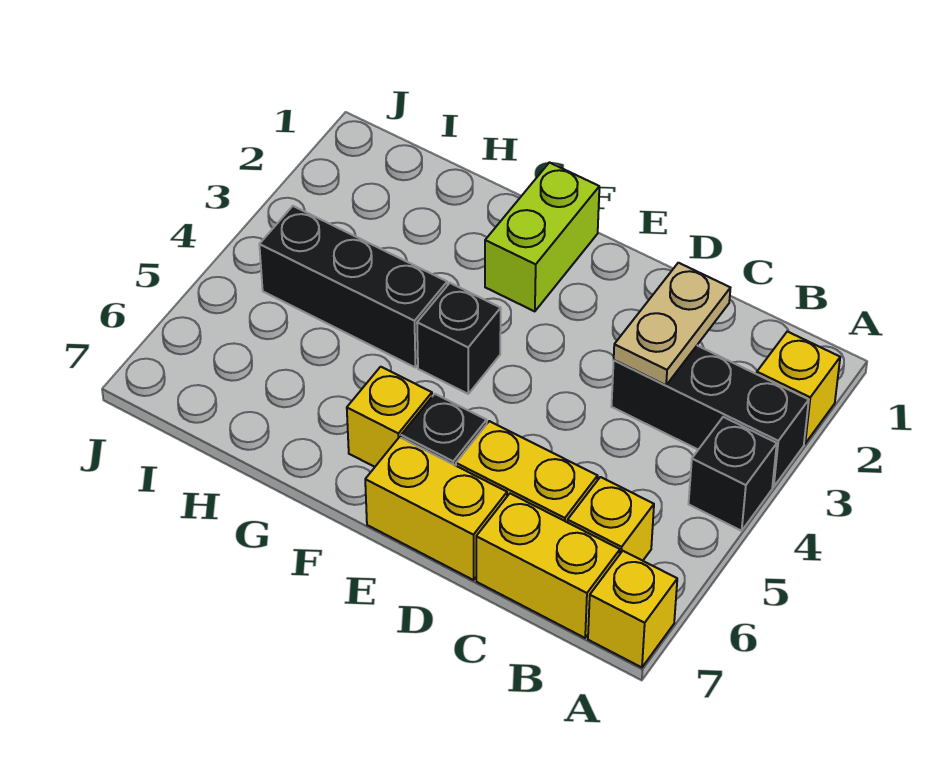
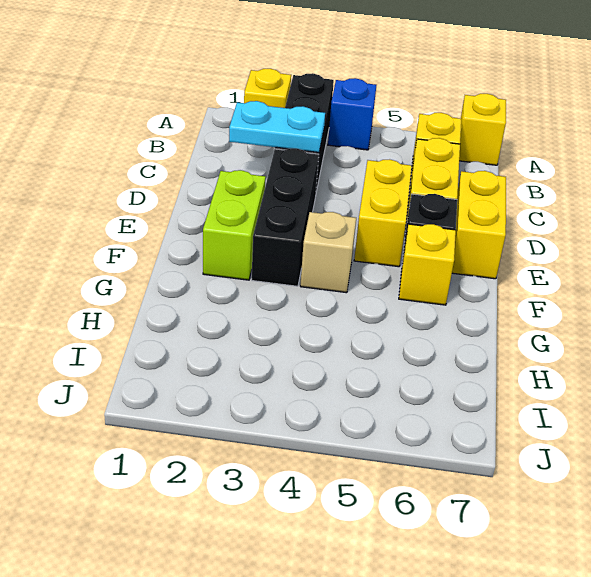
black 1x1 brick [689,417,777,531] -> blue 1x1 brick [328,78,376,150]
yellow 1x2 brick [476,494,620,638] -> yellow 1x2 brick moved to [354,159,412,267]
tan 1x2 plate [614,263,730,385] -> cyan 1x2 plate [229,101,325,152]
lime 1x2 brick [485,163,599,311] -> lime 1x2 brick turned to [203,170,266,280]
black 1x1 brick [417,283,501,394] -> tan 1x1 brick [300,212,356,293]
black 1x3 brick [259,206,447,367] -> black 1x3 brick moved to [252,148,319,286]

